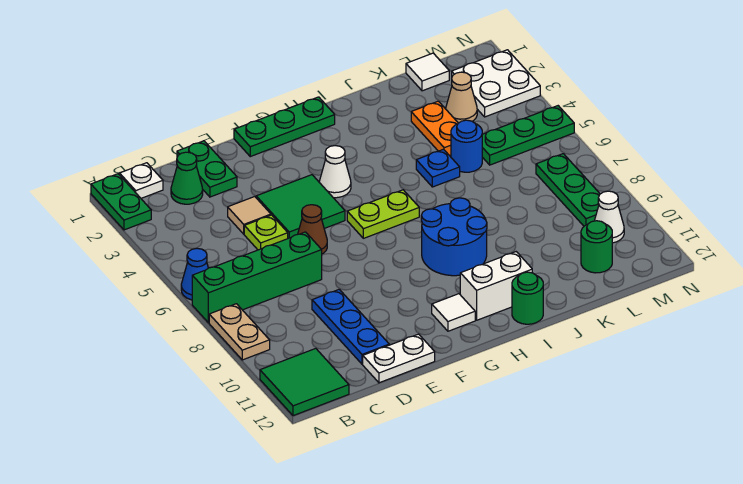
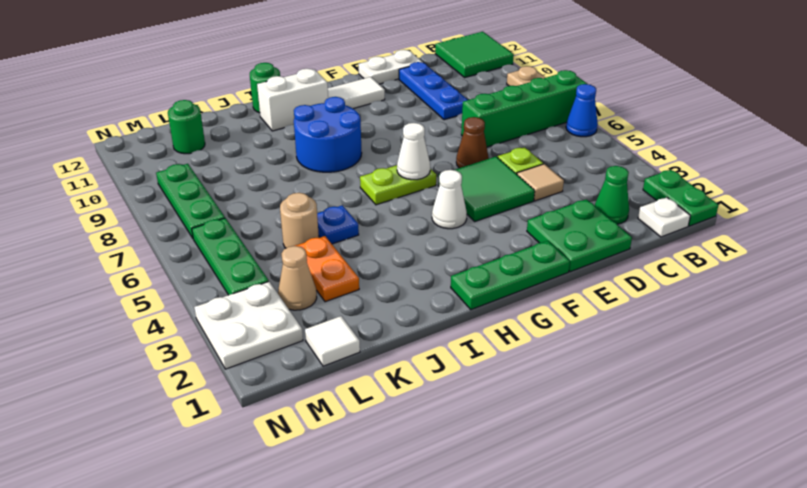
green 1x2 plate [177,141,237,197] -> green 2x2 plate [527,199,632,272]
white 1x1 tile [432,294,475,331] -> white 1x2 tile [328,77,385,109]
blue 1x1 round brick [451,120,482,172] -> tan 1x1 round brick [280,193,319,248]
green 1x3 plate [482,106,574,165] -> green 1x3 plate turned to [192,218,269,295]
white 1x1 cone [595,191,624,243] -> white 1x1 cone moved to [397,123,430,180]

